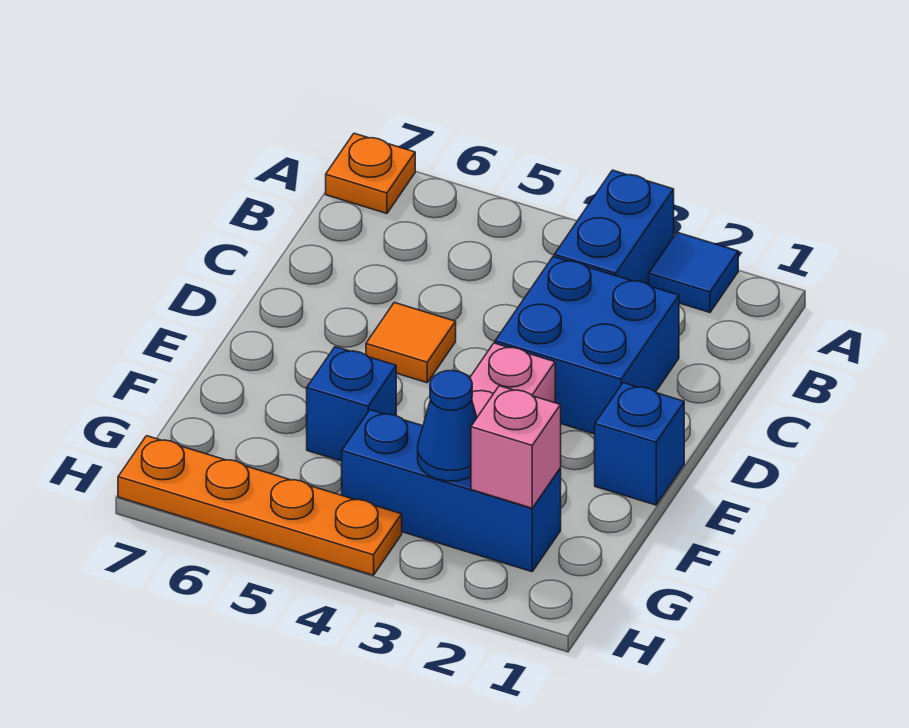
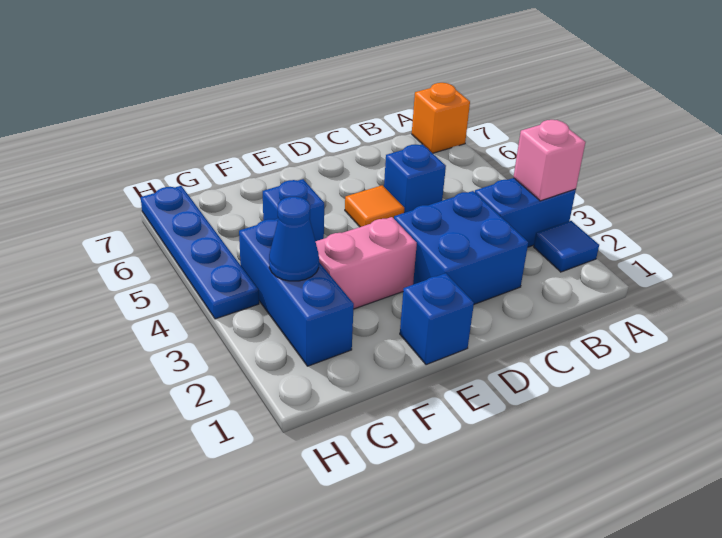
orange 1x1 plate [326,133,415,213] -> orange 1x1 brick [412,83,470,153]
none -> blue 1x1 brick [384,144,446,213]
pink 1x1 brick [471,386,561,508] -> pink 1x1 brick moved to [513,120,585,201]
orange 1x4 plate [118,436,402,575] -> blue 1x4 plate [141,186,259,319]

